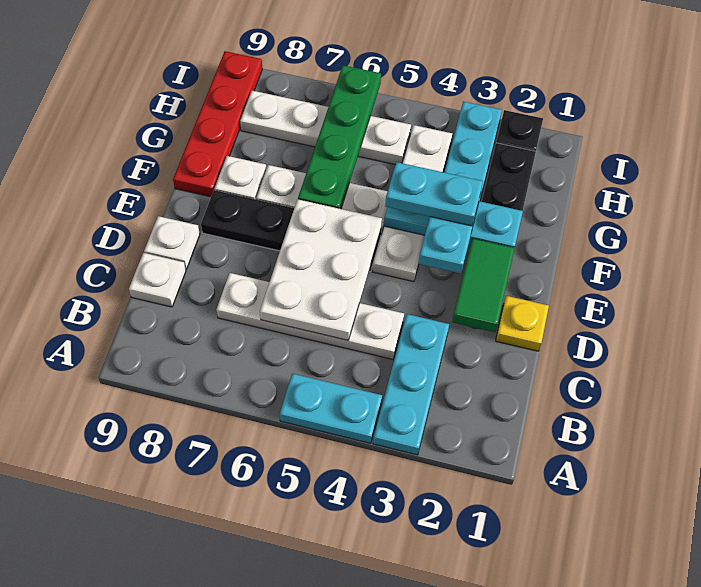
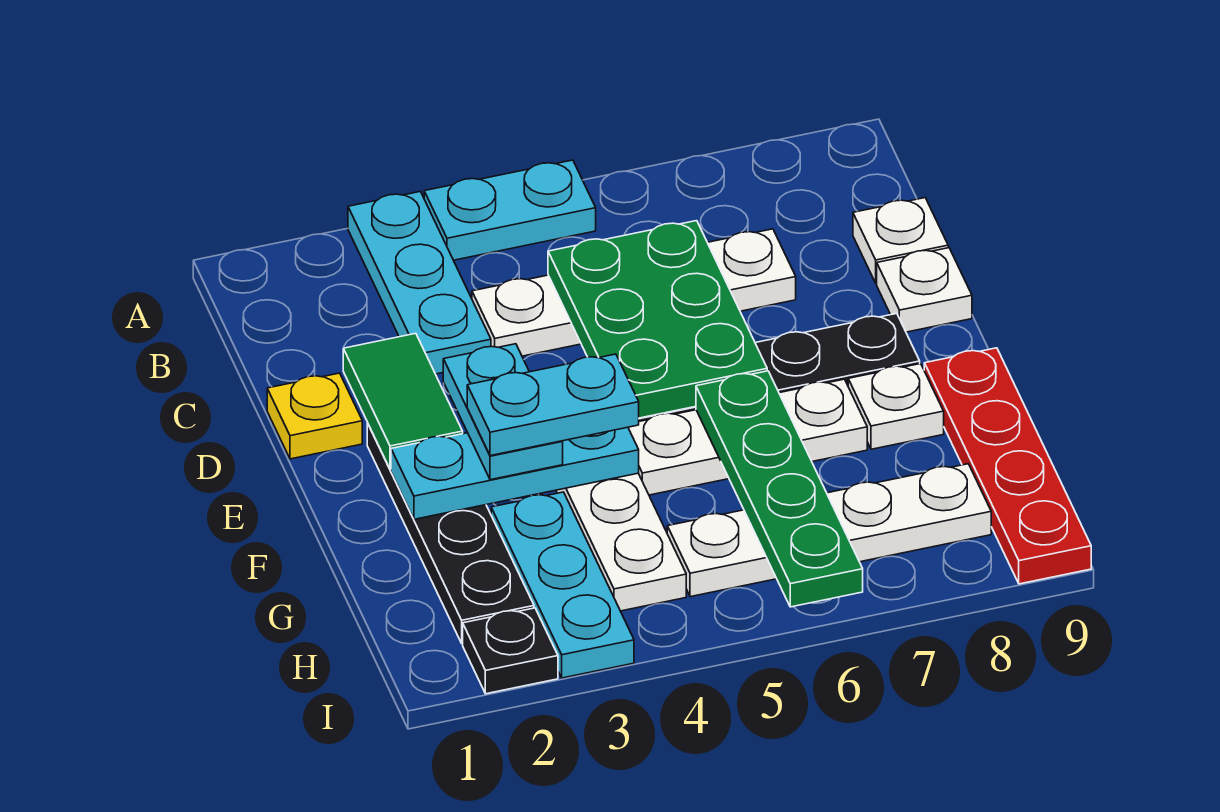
white 2x3 plate [260,199,382,340] -> green 2x3 plate [548,221,767,418]

